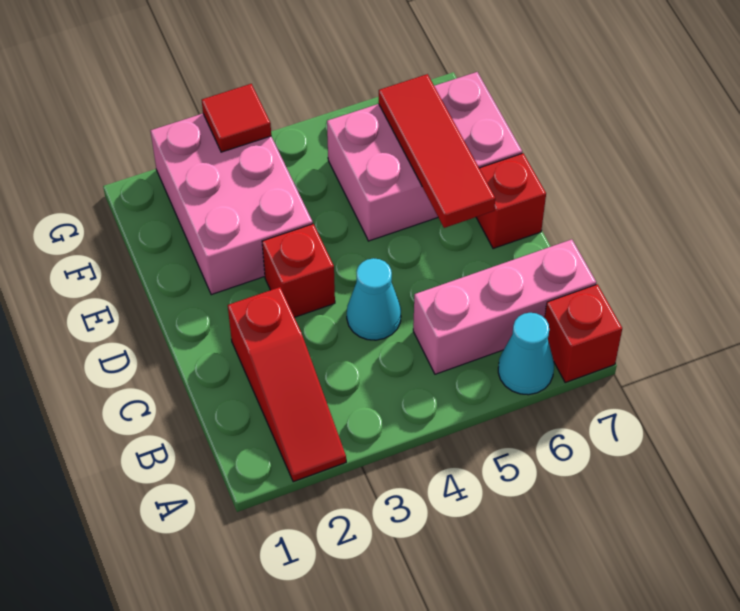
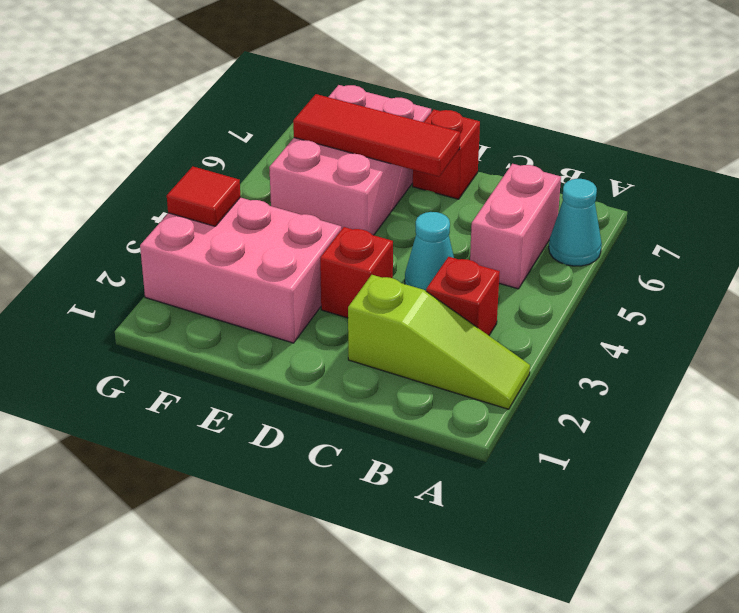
red 1x3 slope [228,287,346,482] -> lime 1x3 slope [348,275,530,409]
red 1x1 brick [545,284,622,382] -> red 1x1 brick moved to [426,257,500,335]
pink 1x3 brick [413,239,596,374] -> pink 1x2 brick [470,164,561,289]

